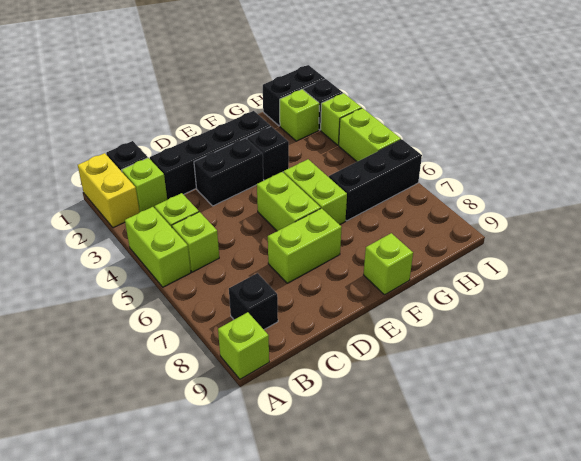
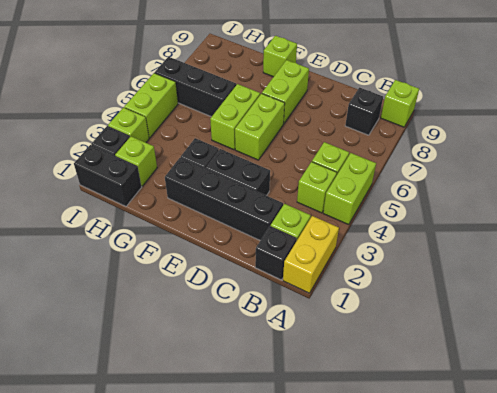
lime 1x2 brick [268,208,342,283] -> lime 1x2 brick turned to [262,60,309,124]

